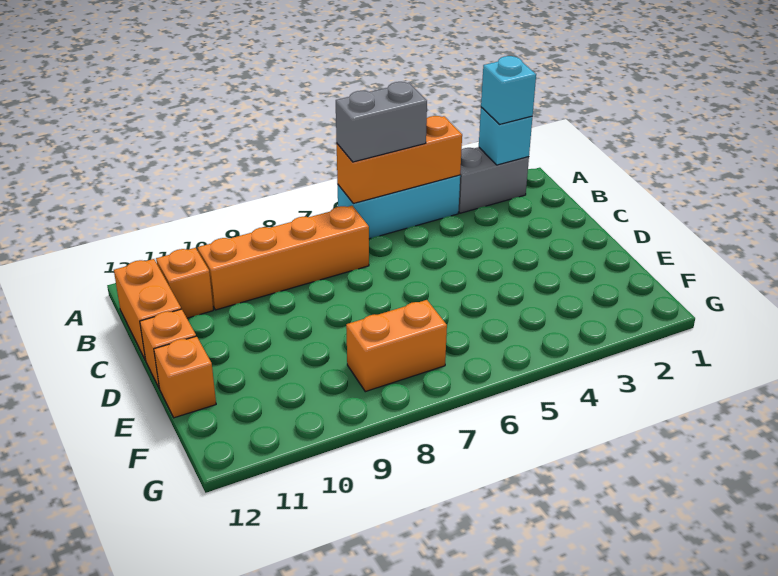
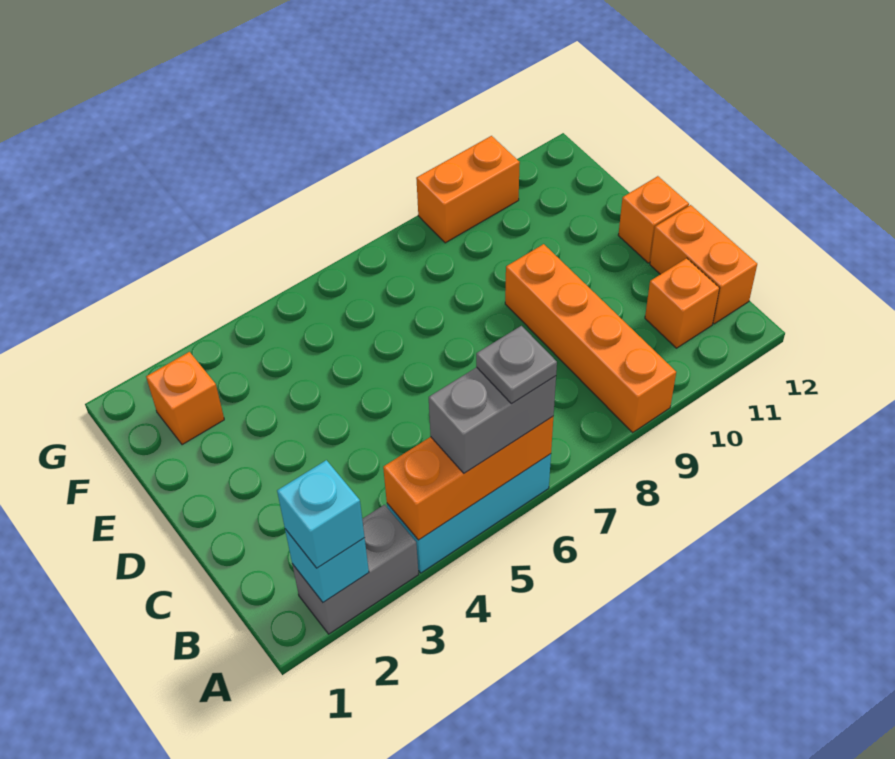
none -> grey 1x1 plate [476,326,557,404]
orange 1x4 brick [198,206,369,310] -> orange 1x4 brick turned to [505,244,676,432]
orange 1x1 brick [154,336,216,418] -> orange 1x1 brick moved to [146,352,224,445]
orange 1x2 brick [346,300,447,392] -> orange 1x2 brick moved to [416,136,520,243]

